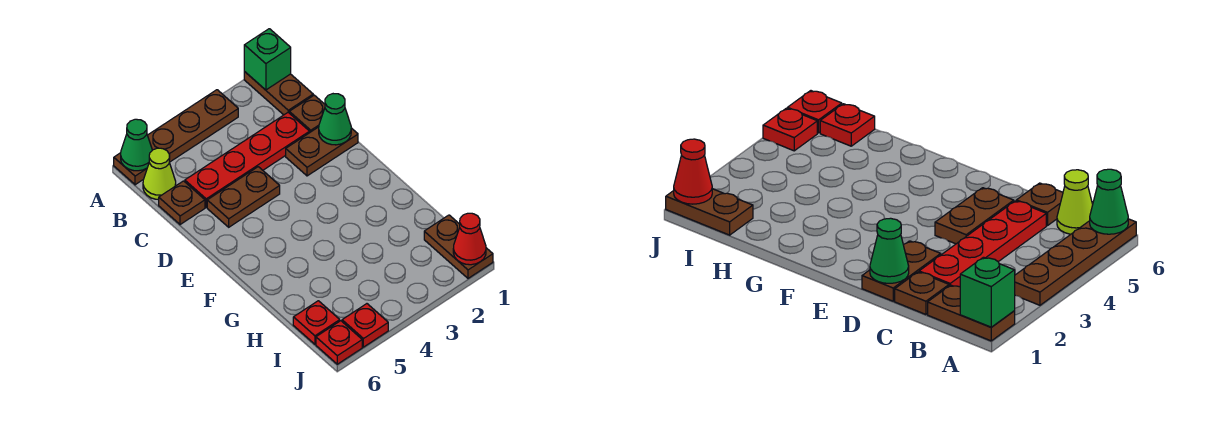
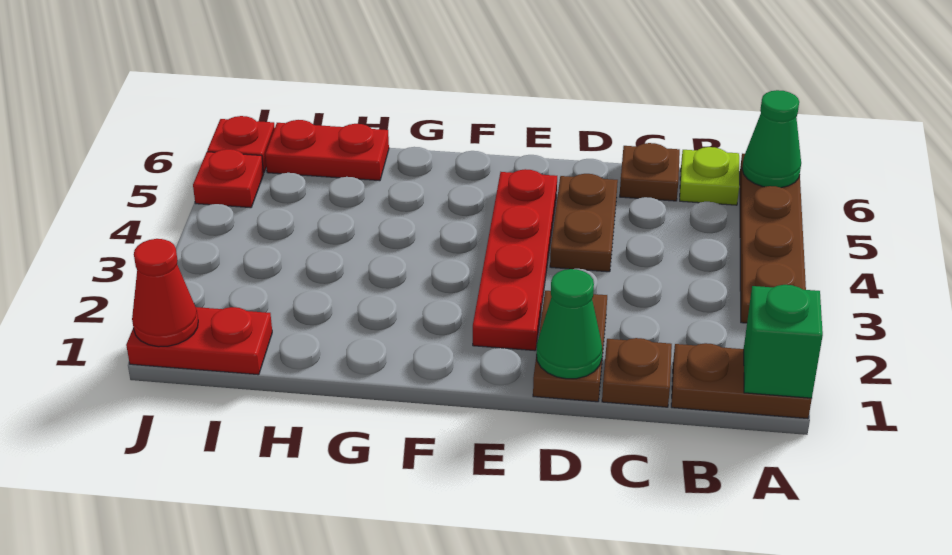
lime 1x1 cone [143,148,176,200] -> lime 1x1 plate [680,147,740,205]
red 1x4 plate [185,113,310,207] -> red 1x4 plate moved to [473,169,557,351]
brown 1x2 plate [424,215,493,278] -> red 1x2 plate [126,307,272,375]
red 1x1 plate [293,301,340,344] -> red 1x2 plate [265,120,389,181]

